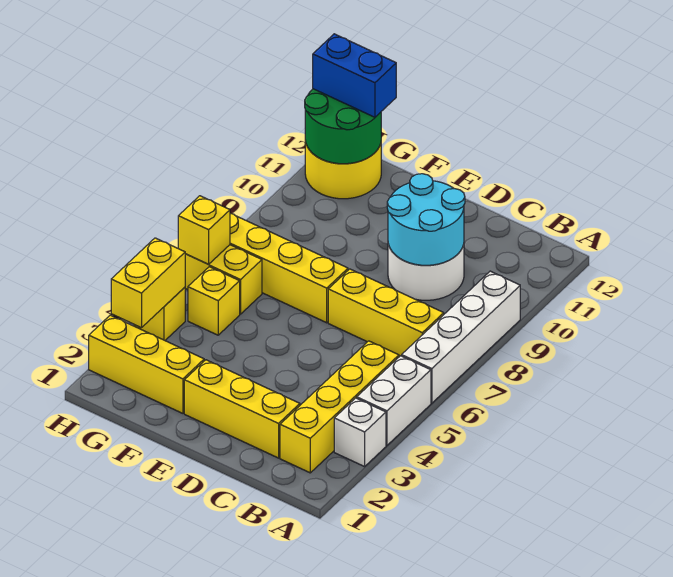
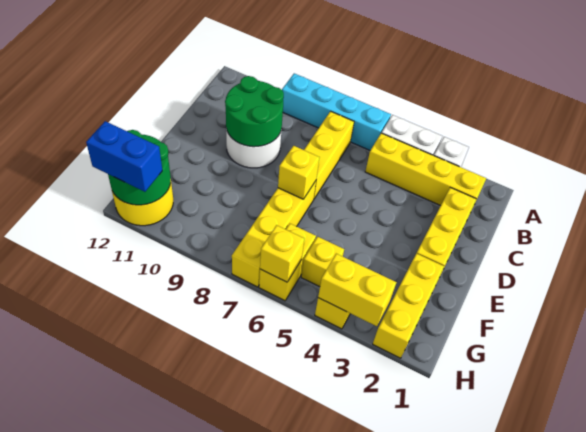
white 1x4 brick [402,271,520,403] -> cyan 1x4 brick [282,73,391,150]
cyan 2x2 round brick [387,174,465,265] -> green 2x2 round brick [225,76,284,147]
none -> yellow 1x1 brick [278,146,320,199]
blue 1x2 brick [313,34,396,117] -> blue 1x2 brick turned to [86,121,162,192]

